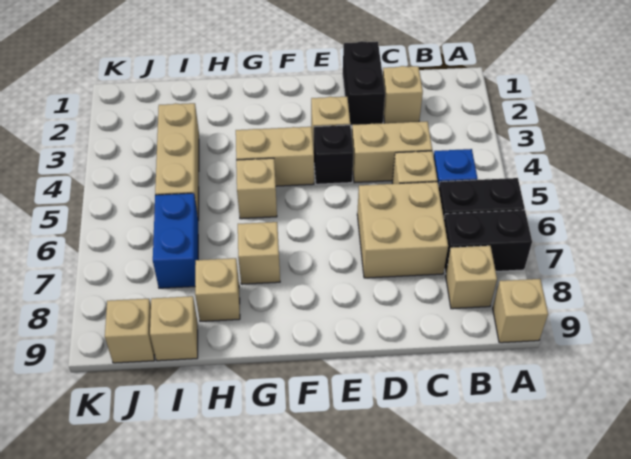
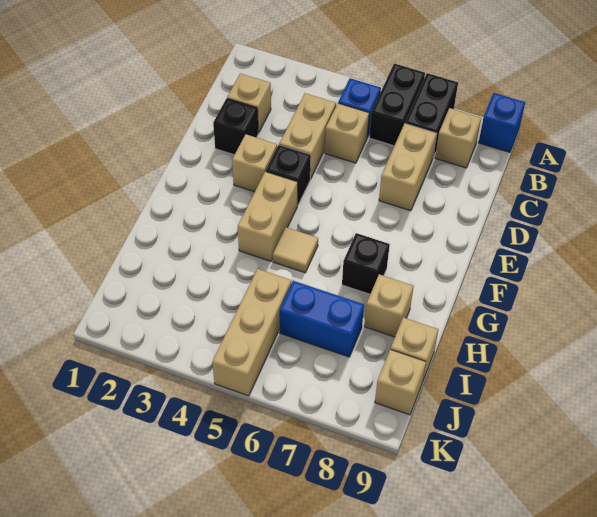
tan 1x1 brick [493,279,548,343] -> blue 1x1 brick [479,93,525,152]
tan 2x2 brick [357,182,448,278] -> tan 1x2 brick [379,124,437,211]
black 1x2 brick [343,41,385,125] -> black 1x1 brick [213,99,258,155]
tan 1x1 brick [236,158,277,219] -> tan 1x1 tile [273,227,318,273]
tan 1x1 brick [238,222,280,284] -> black 1x1 brick [342,233,390,294]
tan 1x3 brick [155,103,199,220] -> tan 1x3 brick turned to [212,269,291,396]

